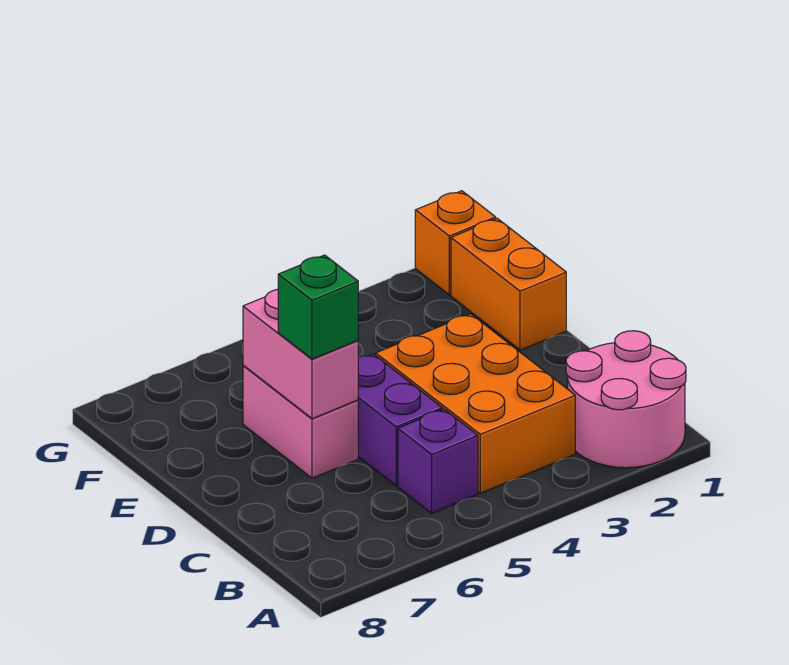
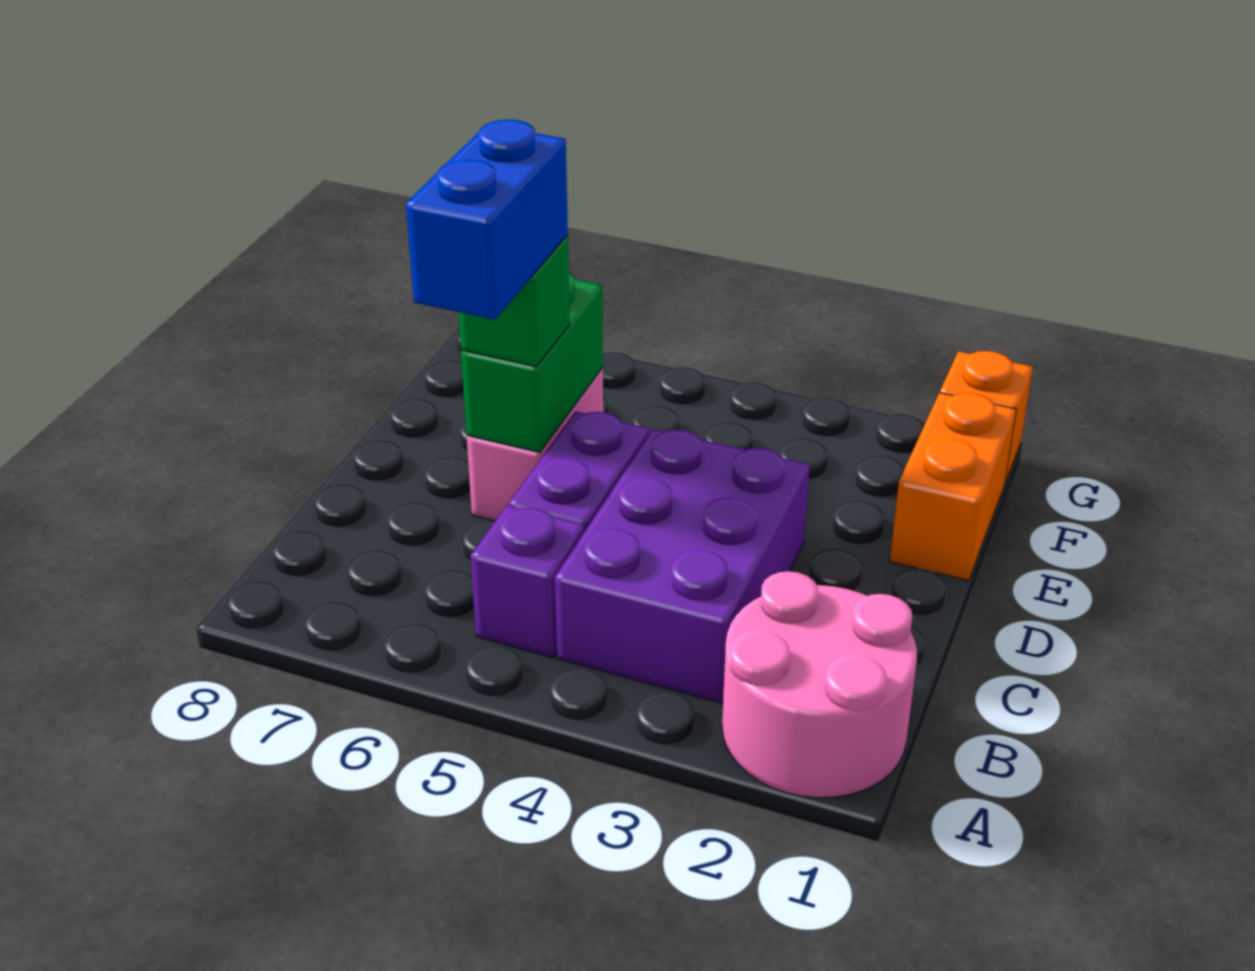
orange 2x3 brick [376,314,575,493] -> purple 2x3 brick [555,429,810,703]
none -> blue 1x2 brick [406,120,568,320]
pink 1x2 brick [243,289,358,419] -> green 1x2 brick [461,273,603,453]

